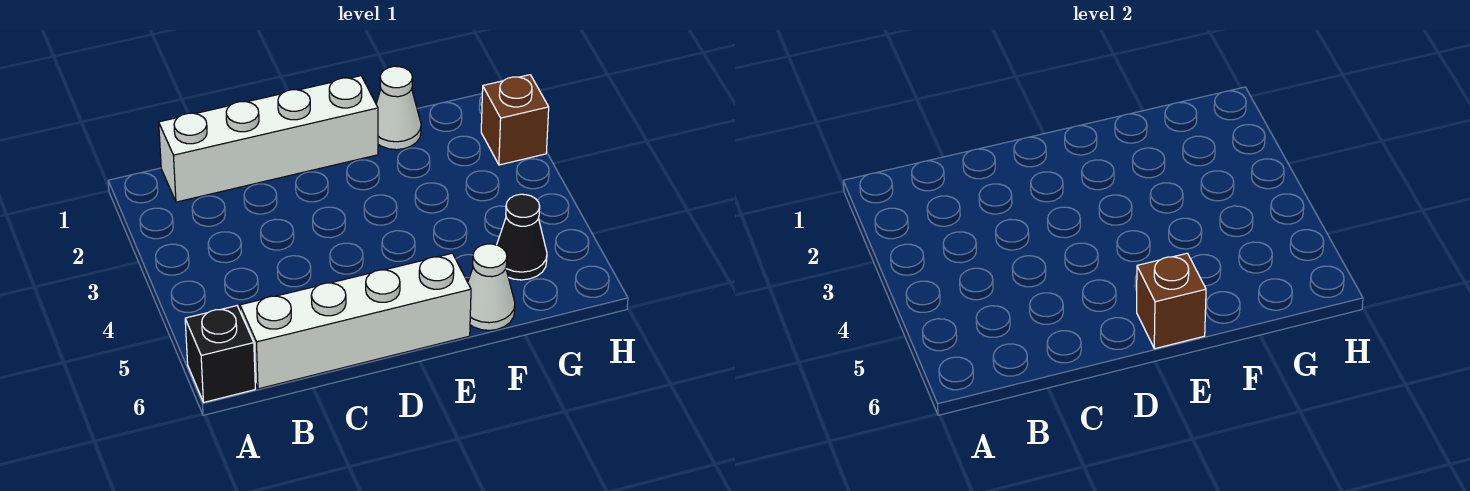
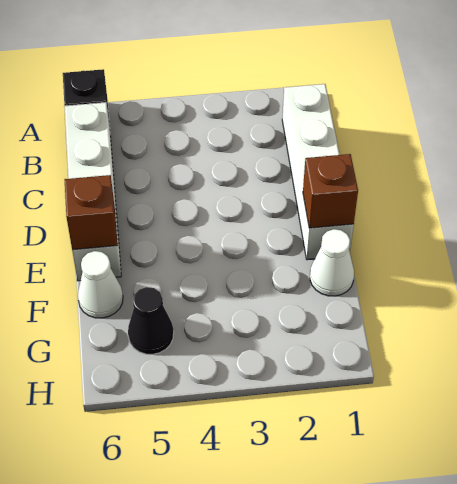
brown 1x1 brick [481,75,549,165] -> brown 1x1 brick moved to [303,154,358,228]

